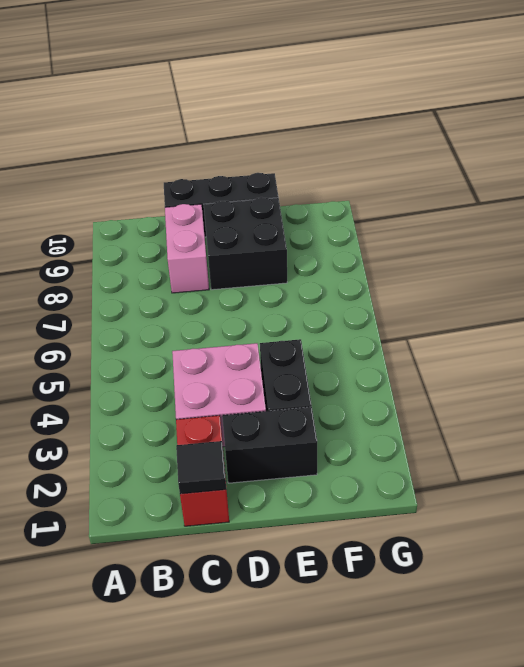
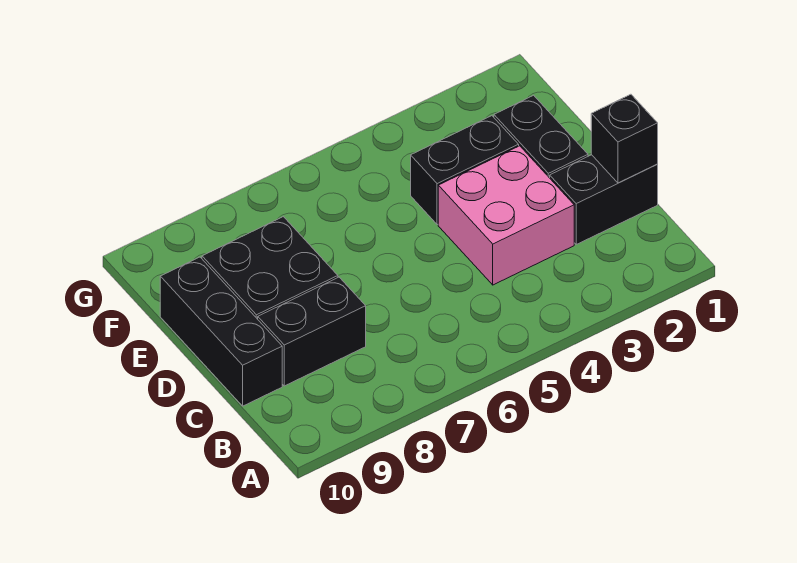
red 1x2 brick [176,415,229,526] -> black 1x2 brick [550,155,658,244]
black 1x1 tile [176,441,226,494] -> black 1x1 brick [591,94,658,183]
pink 1x2 brick [165,204,209,293] -> black 1x2 brick [258,277,366,386]

